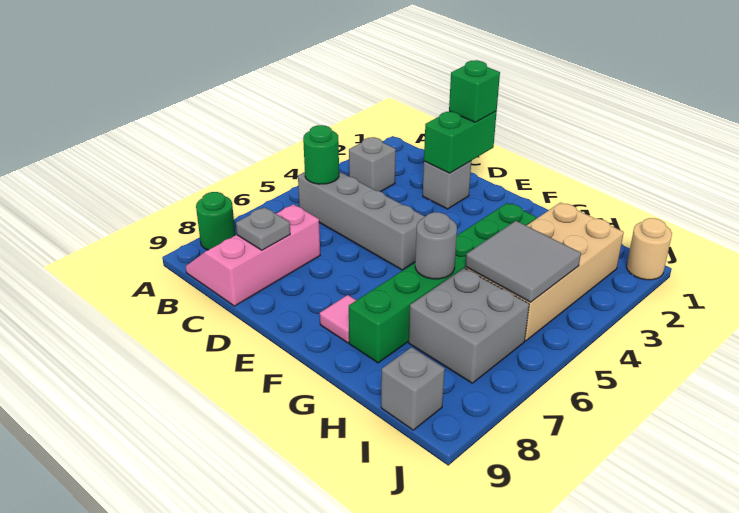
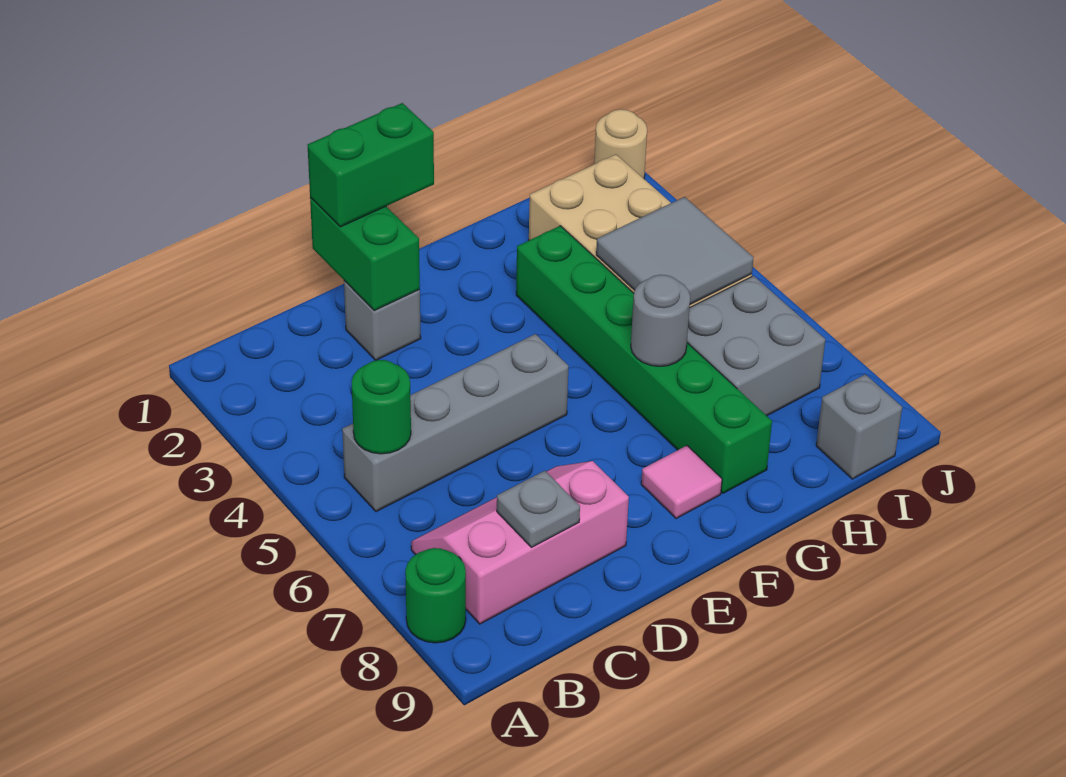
grey 1x1 brick [349,137,396,192] -> none
pink 2x3 slope [186,204,320,306] -> pink 2x3 slope turned to [411,461,629,624]
green 1x1 brick [449,60,500,122] -> green 1x2 brick [308,103,434,227]

